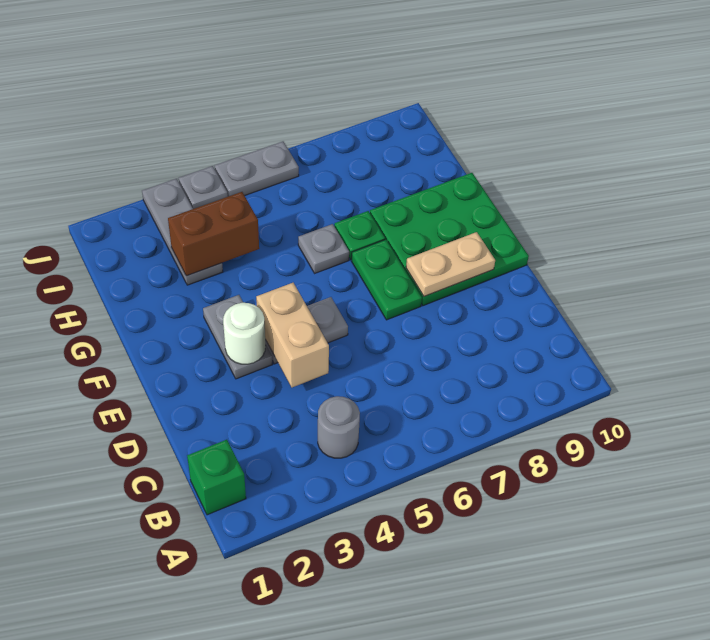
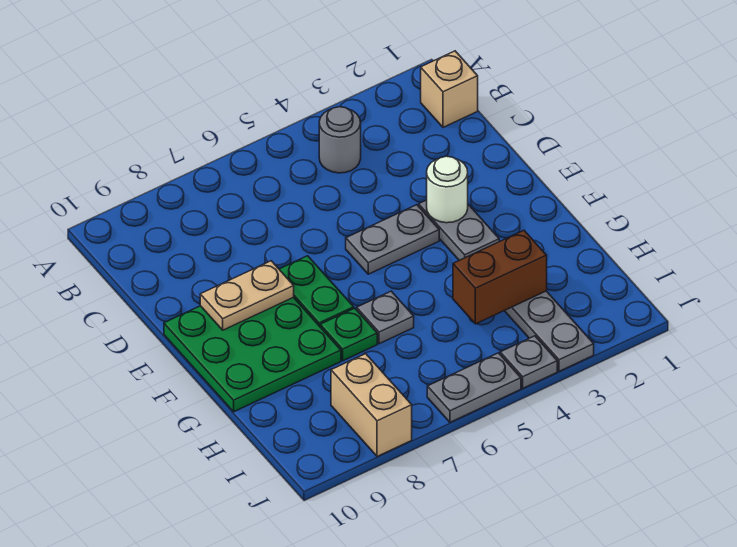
green 1x1 brick [187,440,246,515] -> tan 1x1 brick [421,51,478,127]
tan 1x2 brick [256,283,329,387] -> tan 1x2 brick moved to [331,354,412,456]

